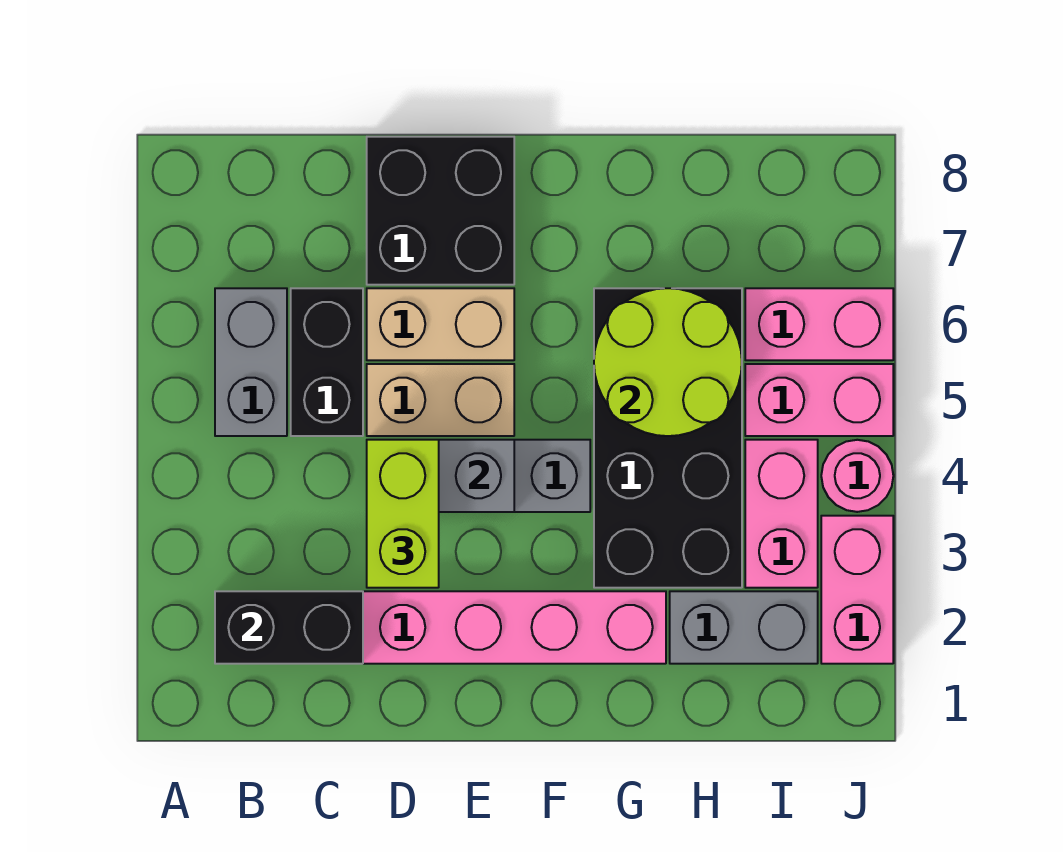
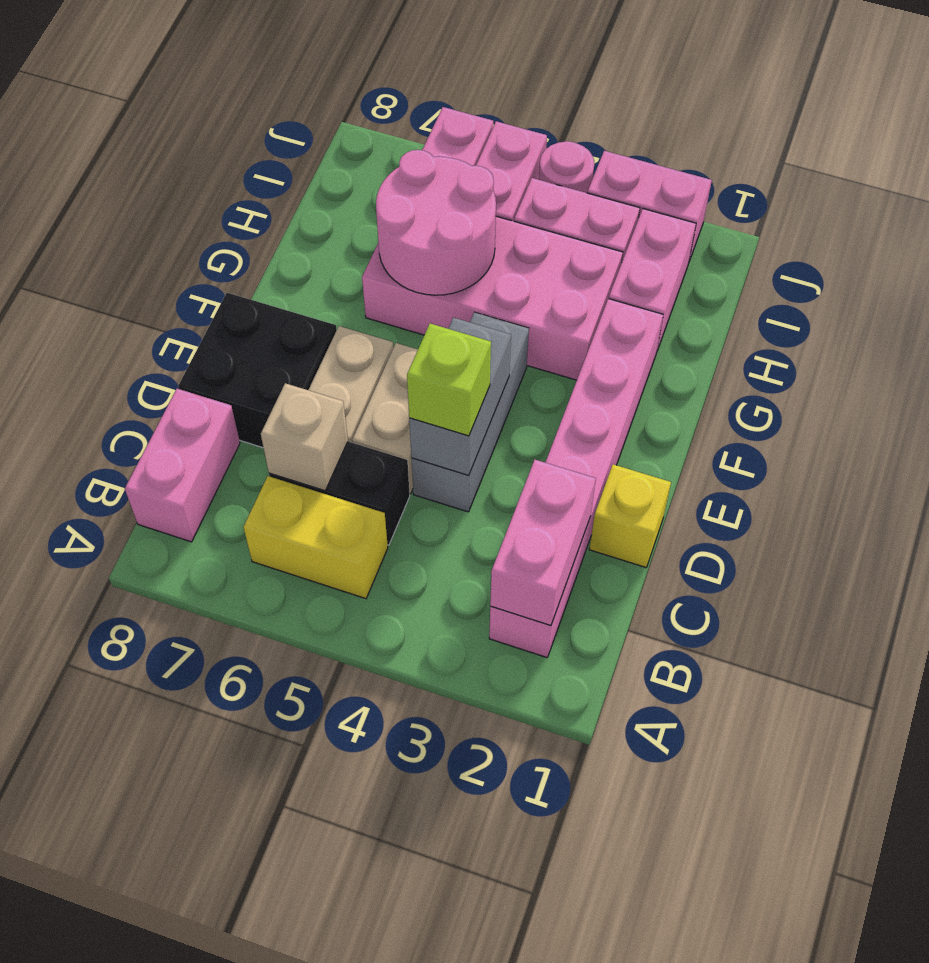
black 1x2 brick [215,591,363,664] -> pink 1x2 brick [490,460,596,626]
grey 1x2 brick [215,288,287,436] -> yellow 1x2 brick [244,476,388,599]
none -> pink 1x2 brick [125,389,240,542]
none -> tan 1x1 brick [261,383,348,491]
none -> yellow 1x1 brick [589,464,671,567]
lime 1x2 brick [367,440,439,588] -> lime 1x1 brick [407,324,491,436]
black 2x4 brick [594,288,742,588] -> pink 2x4 brick [362,216,623,380]
lime 2x2 round brick [594,288,742,436] -> pink 2x2 round brick [376,150,496,295]
grey 1x2 brick [670,591,818,664] -> pink 1x2 brick [609,209,696,350]

